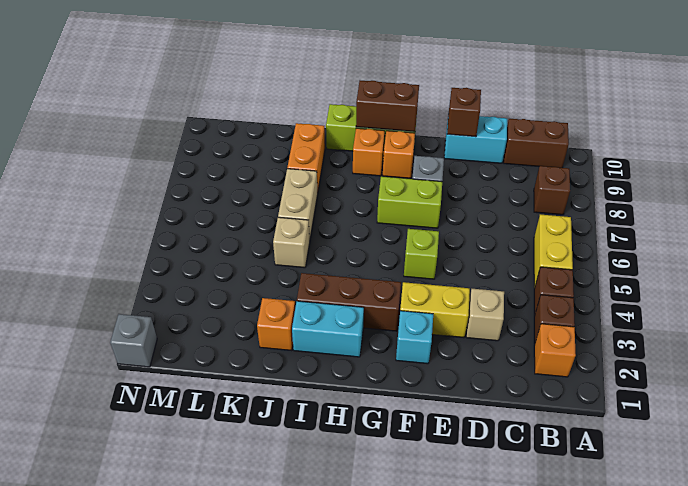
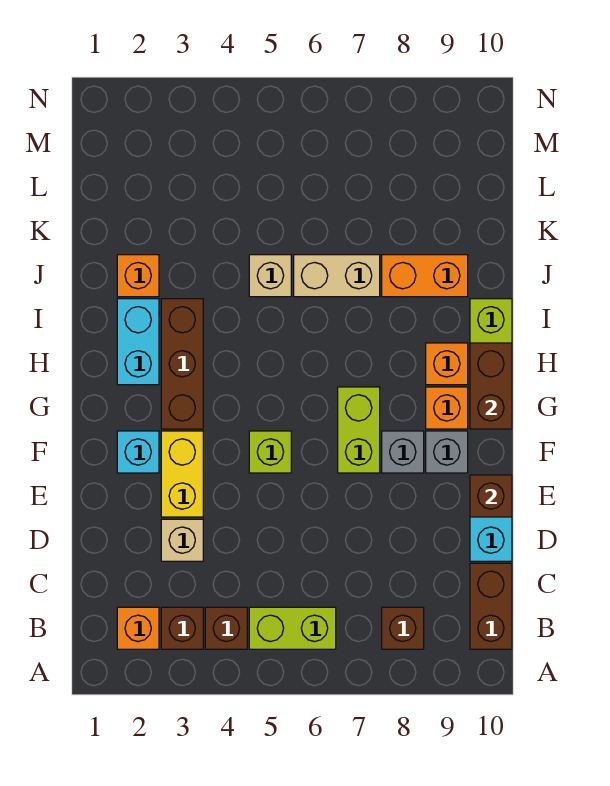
yellow 1x2 brick [534,215,573,288] -> lime 1x2 brick [249,607,336,649]
grey 1x1 brick [110,314,157,367] -> grey 1x1 brick moved to [426,431,468,473]

